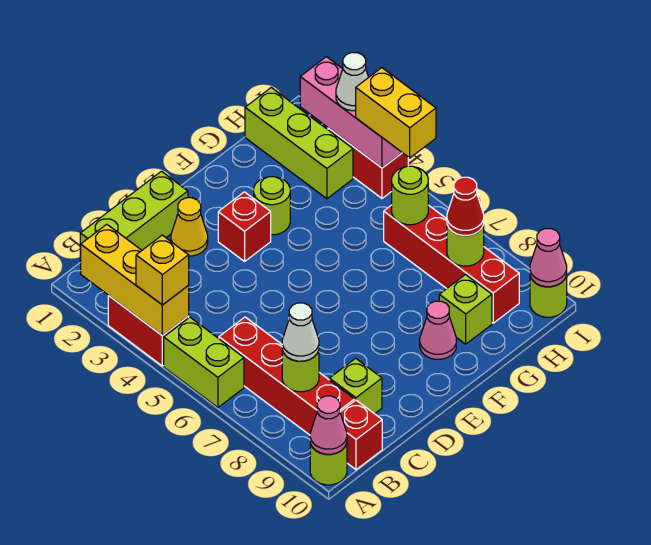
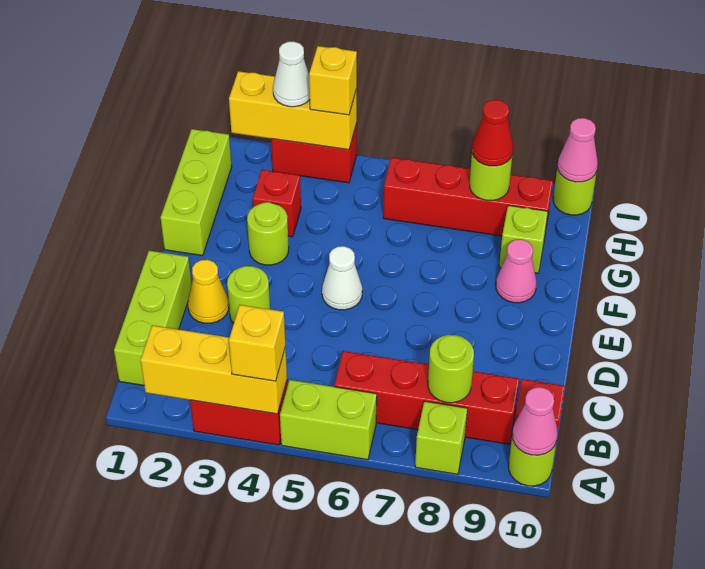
white 1x1 cone [282,303,319,361] -> white 1x1 cone moved to [322,246,362,310]
lime 1x1 brick [330,358,382,414] -> lime 1x1 brick moved to [415,401,467,474]
red 1x1 brick [218,192,271,261] -> red 1x1 brick moved to [253,170,301,237]
lime 1x3 brick [245,88,353,199] -> lime 1x3 brick turned to [161,129,232,256]
lime 1x1 round brick [392,166,428,225] -> lime 1x1 round brick moved to [227,266,270,323]
pink 1x3 brick [300,57,402,168] -> yellow 1x3 brick [229,71,357,150]
yellow 1x2 brick [356,68,436,158] -> yellow 1x1 brick [309,46,357,115]

